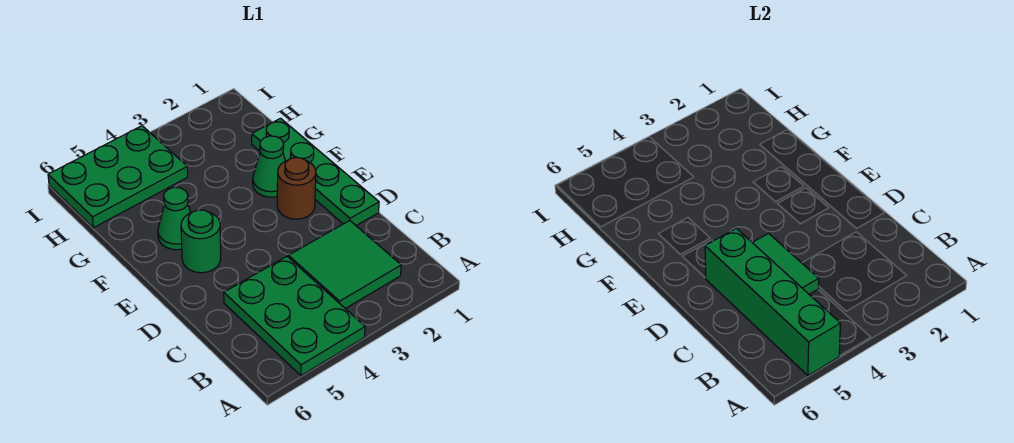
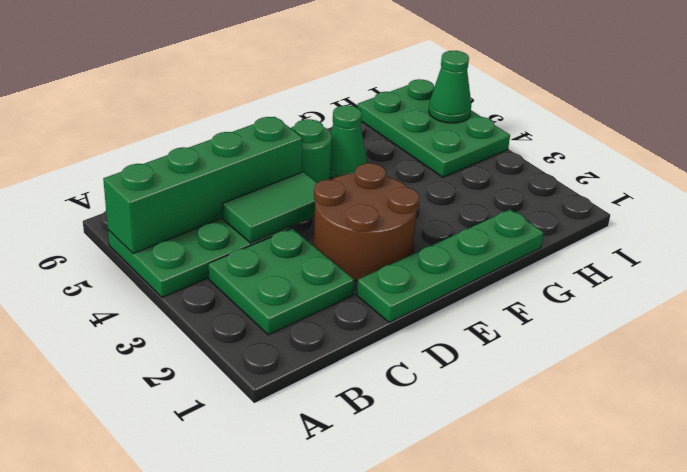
green 2x2 tile [289,221,401,309] -> green 2x2 plate [208,228,354,335]
brown 1x1 round brick [277,158,316,219] -> brown 2x2 round brick [314,163,419,281]
green 1x1 cone [253,136,285,197] -> green 1x1 cone moved to [429,51,471,123]

